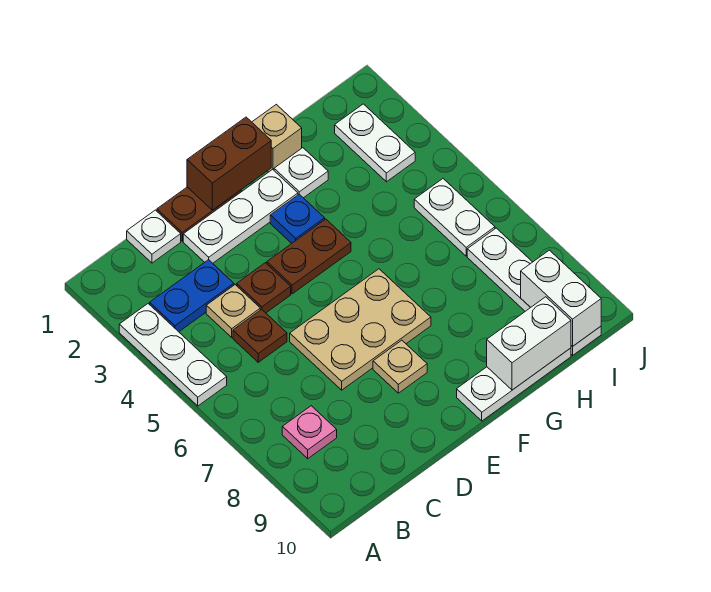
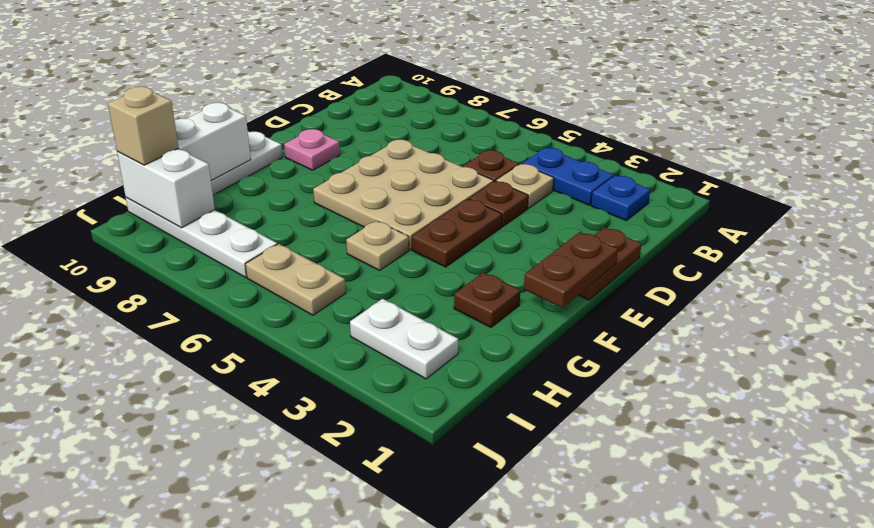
white 1x3 plate [119,304,227,406] -> none
blue 1x2 plate [150,260,234,332] -> blue 1x2 plate turned to [522,148,613,205]
pink 1x1 plate [282,406,337,459] -> pink 1x1 plate moved to [284,129,340,170]
white 1x1 plate [127,210,181,263] -> none
white 1x3 plate [183,169,298,263] -> none
tan 2x3 plate [290,269,431,390] -> tan 3x3 plate [313,140,494,250]
brown 1x2 brick [187,117,271,210] -> brown 1x2 plate [524,232,618,308]
tan 1x1 plate [373,340,427,393] -> tan 1x1 plate moved to [346,221,409,270]
blue 1x1 plate [270,194,325,243] -> blue 1x1 plate moved to [591,175,650,221]
tan 1x1 brick [252,104,302,172] -> tan 1x1 brick moved to [108,87,179,165]
white 1x1 plate [274,148,328,198] -> brown 1x1 plate [454,272,520,327]
white 1x2 plate [414,179,495,256] -> tan 1x2 plate [246,244,346,315]

